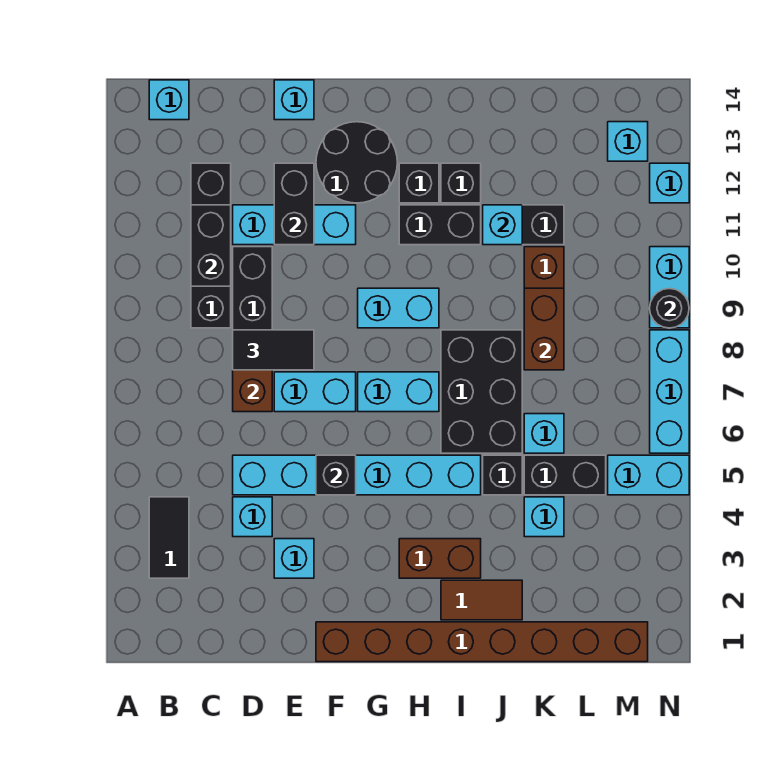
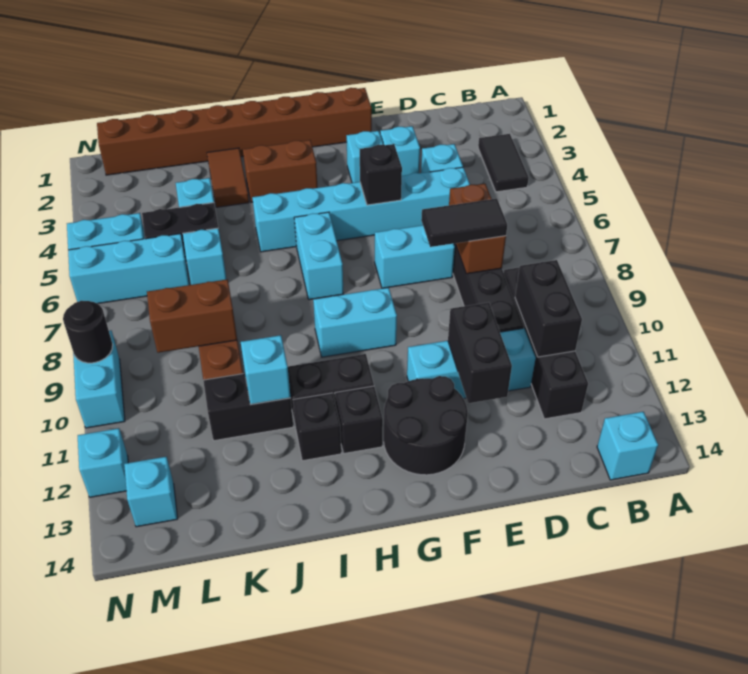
cyan 1x1 brick [274,80,314,120] -> cyan 1x1 brick moved to [346,131,383,183]
cyan 1x2 brick [358,372,439,412] -> cyan 1x2 brick turned to [294,212,344,300]
brown 1x2 tile [441,580,522,620] -> brown 1x2 tile turned to [207,148,249,207]
black 2x3 brick [441,330,522,453] -> none
black 1x1 brick [483,455,522,495] -> none
brown 1x2 brick [524,288,564,370] -> brown 1x2 brick turned to [147,279,237,353]
cyan 1x3 brick [650,330,689,453] -> cyan 1x3 brick turned to [68,234,189,304]

